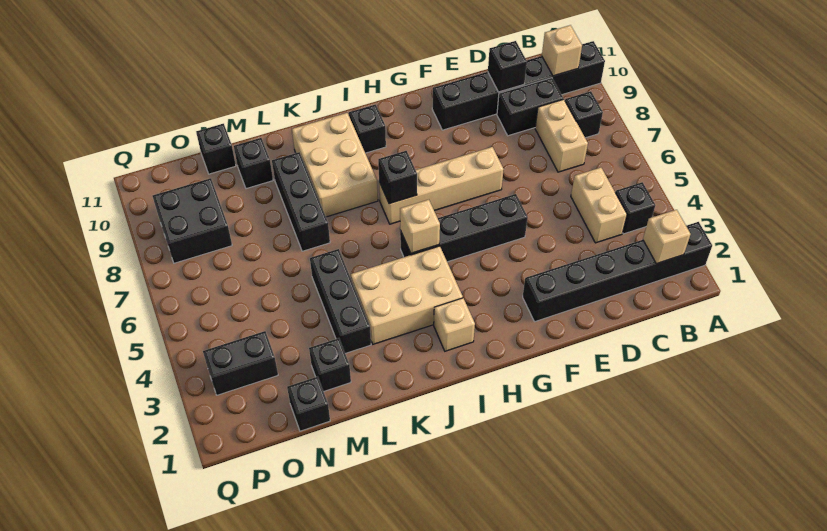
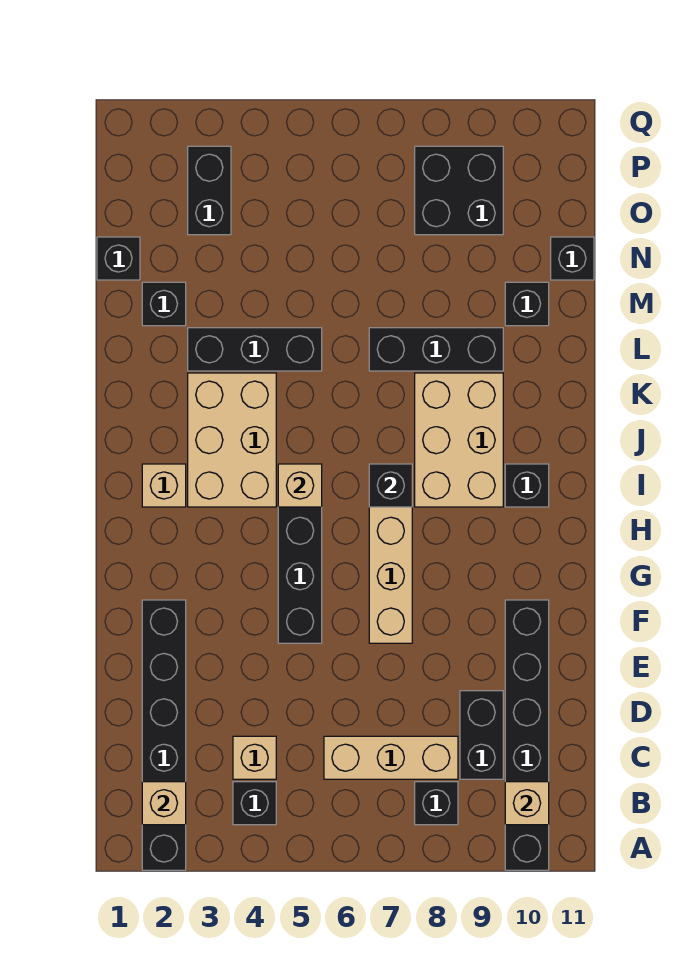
tan 1x2 brick [571,168,627,243] -> tan 1x1 brick [233,736,276,779]
tan 1x2 brick [535,99,588,172] -> tan 1x3 brick [324,736,458,779]
black 1x1 brick [488,41,527,92] -> none
tan 2x3 brick [292,113,378,217] -> tan 2x3 brick turned to [415,373,503,507]

